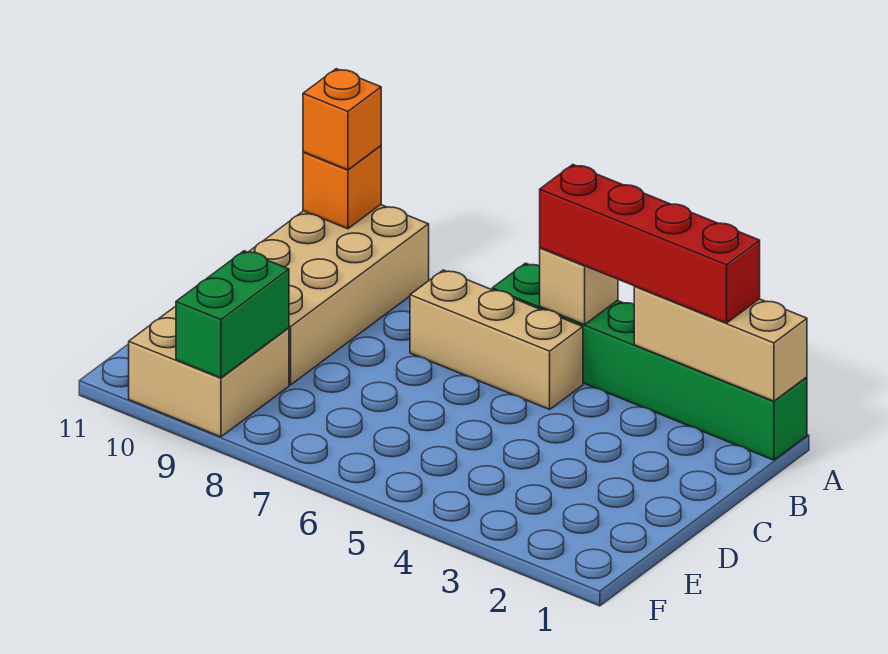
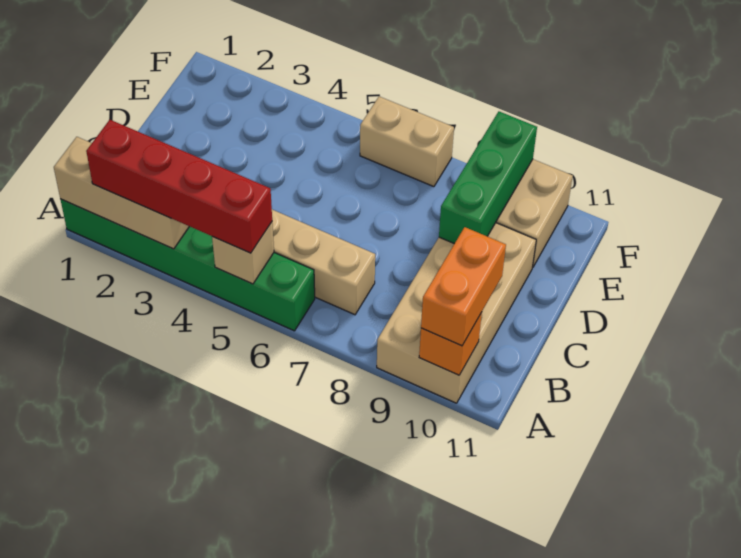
orange 1x1 brick [303,69,381,170] -> orange 1x2 brick [421,227,506,346]
green 1x2 brick [176,251,289,378] -> green 1x3 brick [439,112,537,244]
none -> tan 1x2 brick [360,97,454,187]

